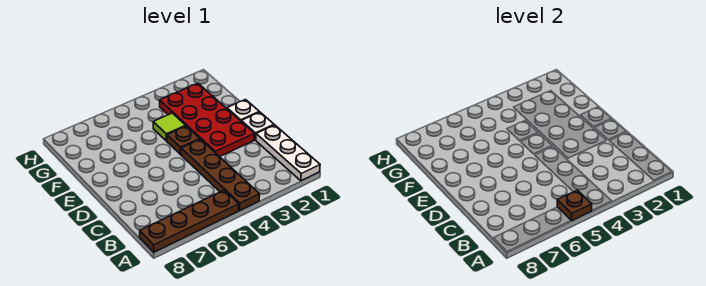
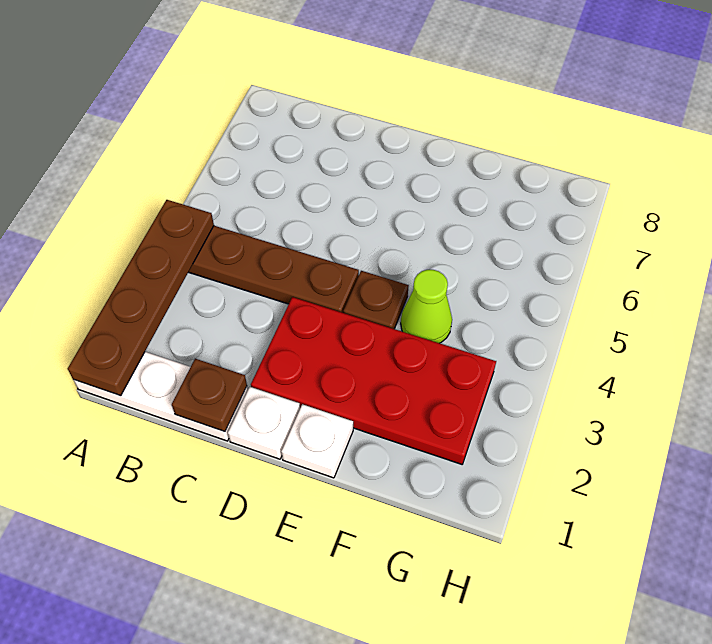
brown 1x4 plate [140,190,239,252] -> brown 1x4 plate moved to [67,200,214,396]
brown 1x1 plate [557,190,592,221] -> brown 1x1 plate moved to [172,359,247,432]
lime 1x1 tile [153,113,186,141] -> lime 1x1 cone [401,270,452,343]

